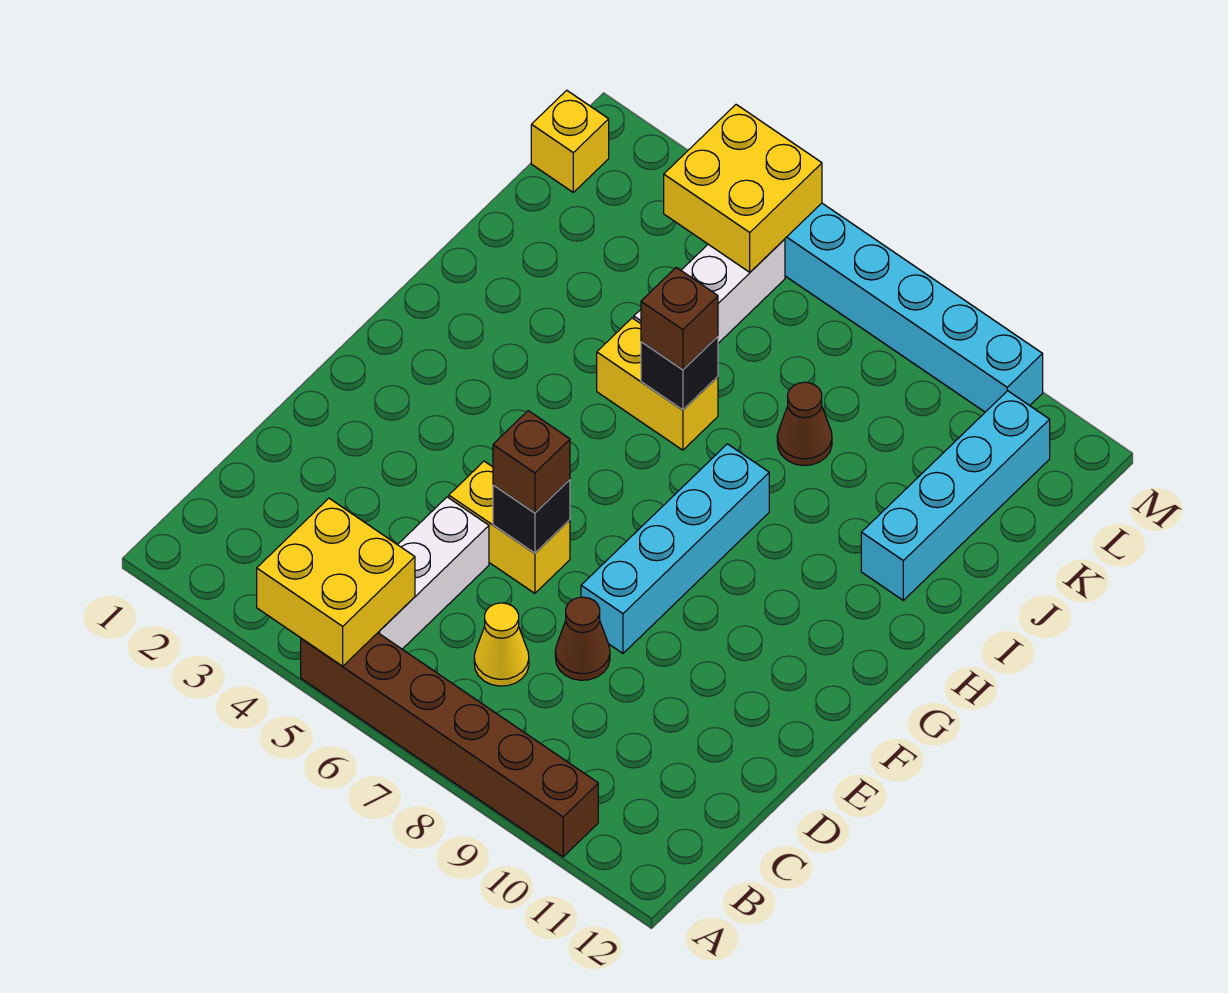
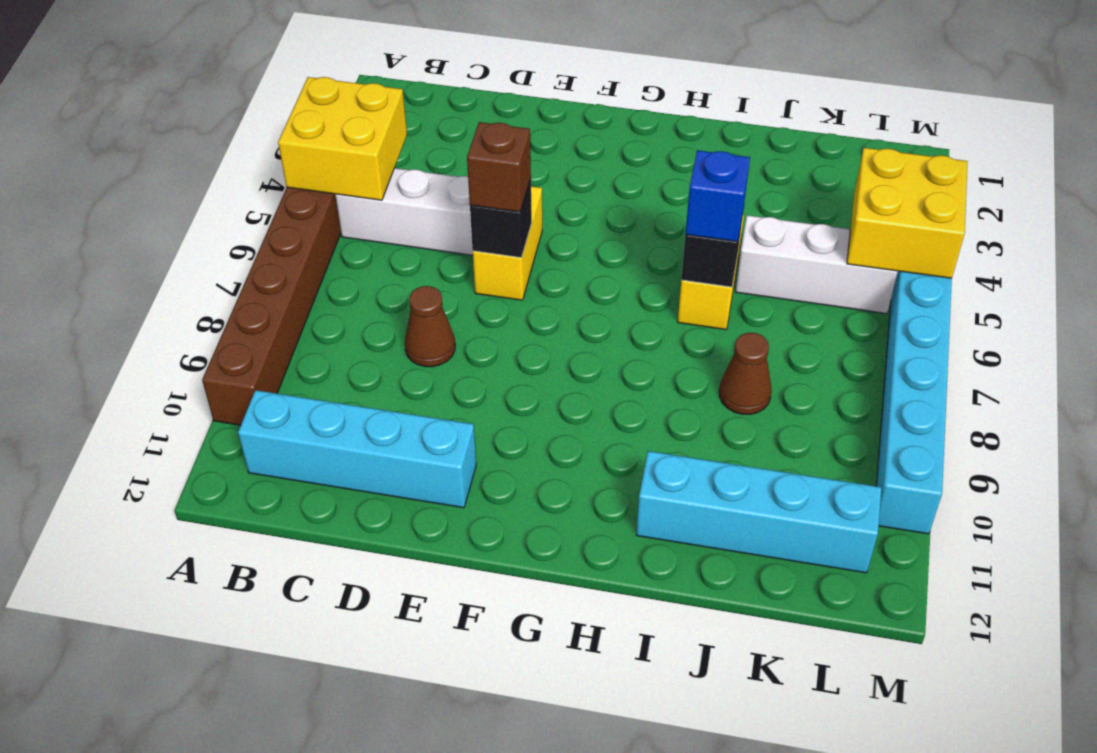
yellow 1x1 cone [474,603,529,686] -> none
cyan 1x4 brick [581,444,769,653] -> cyan 1x4 brick moved to [238,390,476,508]
brown 1x1 brick [641,267,718,370] -> blue 1x1 brick [685,150,750,242]
yellow 1x1 brick [531,90,609,192] -> none

